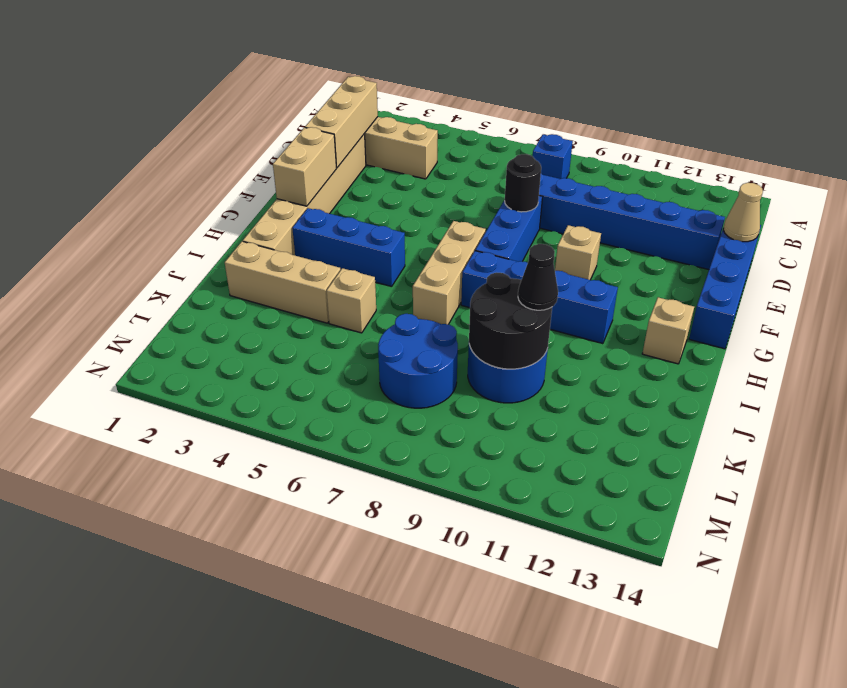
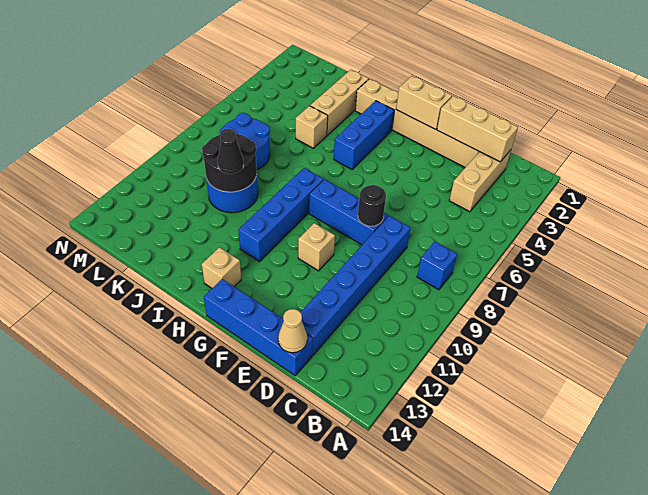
tan 1x3 brick [413,221,486,324] -> none

